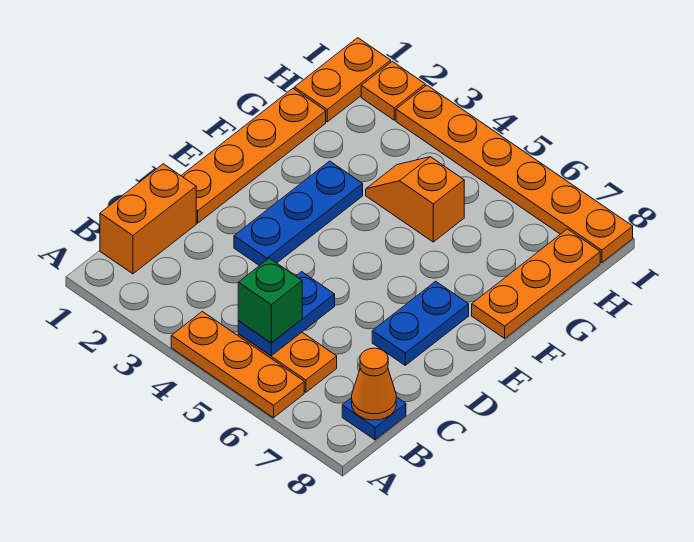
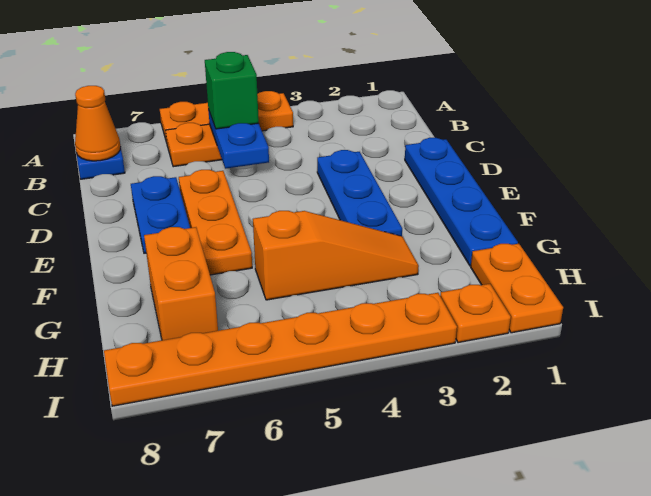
orange 1x2 brick [100,164,196,274] -> orange 1x2 brick moved to [144,227,218,340]
orange 1x4 plate [181,88,326,223] -> blue 1x4 plate [405,138,518,266]
orange 1x3 plate [472,229,600,338] -> orange 1x3 plate moved to [179,170,252,275]
orange 1x2 slope [366,157,464,242] -> orange 1x3 slope [253,211,419,300]

